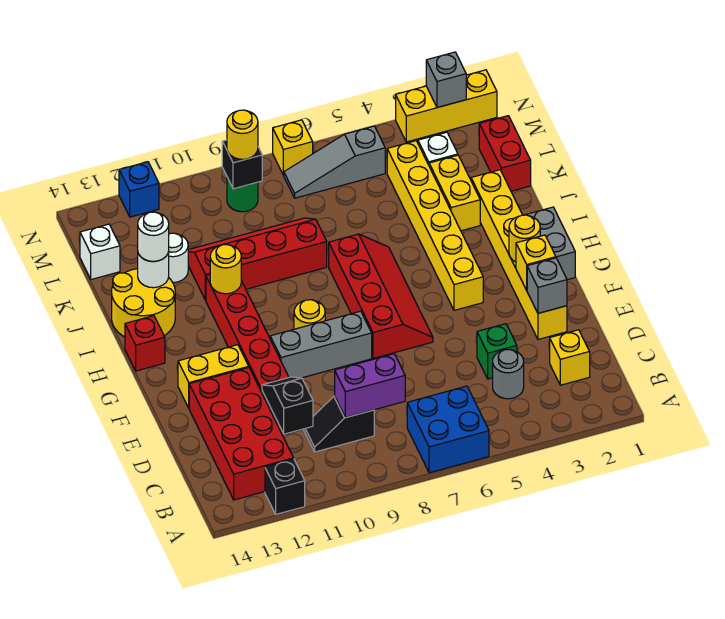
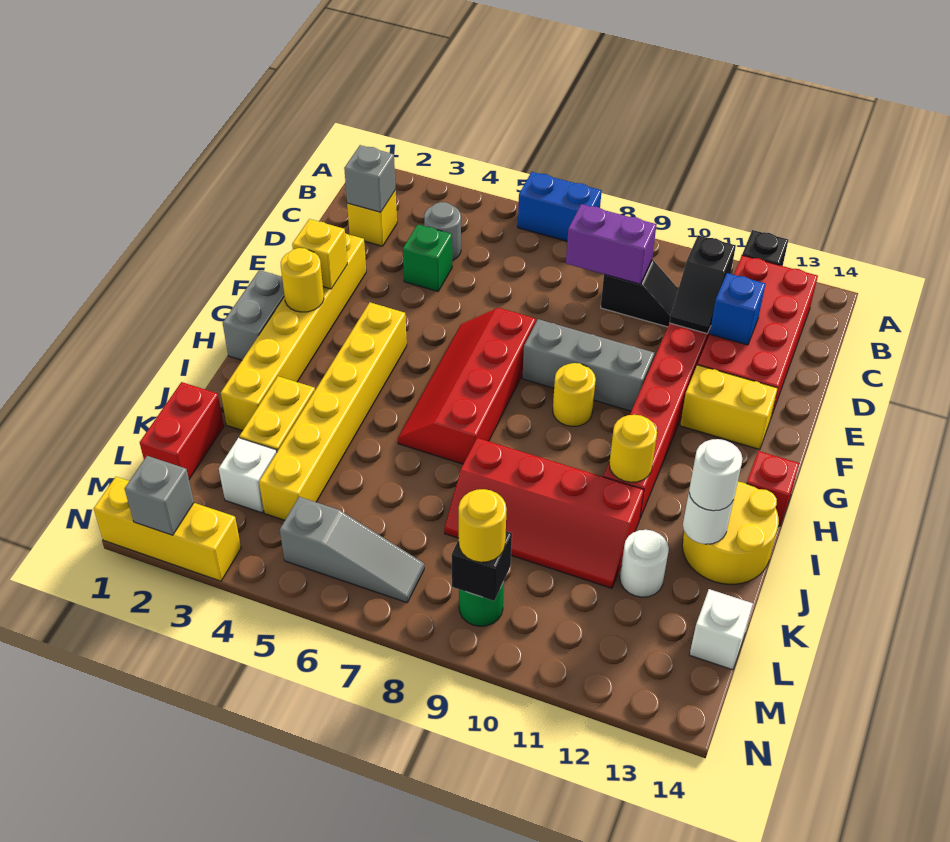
blue 2x2 brick [407,386,489,473] -> blue 1x2 brick [518,172,602,241]
grey 1x1 brick [527,258,567,313] -> grey 1x1 brick moved to [344,145,395,212]
yellow 1x1 brick [273,120,313,175] -> none
blue 1x1 brick [119,162,159,217] -> blue 1x1 brick moved to [710,273,765,345]

